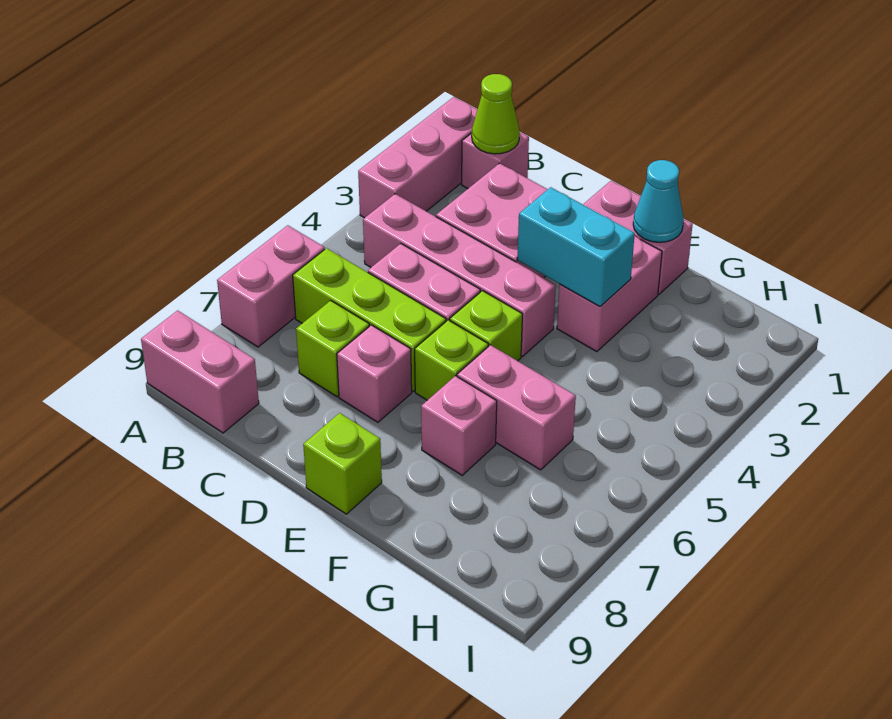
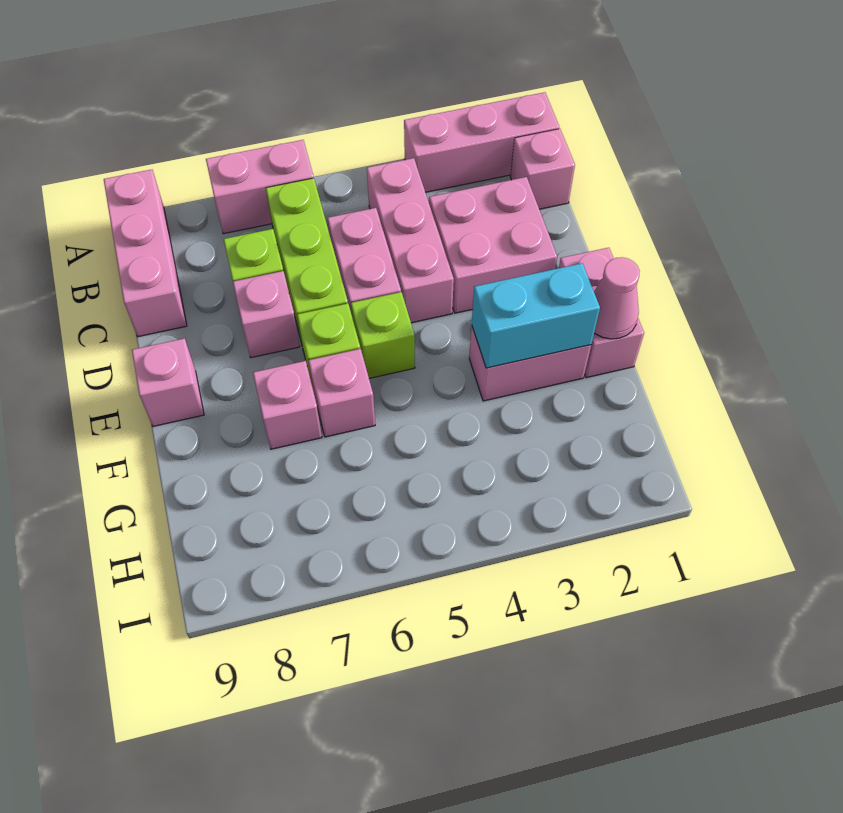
pink 1x2 brick [141,310,259,433] -> pink 1x3 brick [104,170,187,337]
lime 1x1 cone [472,74,520,154] -> none
pink 1x4 brick [363,194,556,357] -> pink 1x3 brick [367,158,454,323]
cyan 1x2 brick [517,187,635,307] -> cyan 1x2 brick turned to [472,263,600,368]
lime 1x1 brick [303,413,382,514] -> pink 1x1 brick [132,338,204,426]
cyan 1x1 cone [633,160,684,242] -> pink 1x1 cone [594,257,640,339]
pink 1x2 brick [457,345,576,470] -> pink 1x1 brick [308,349,375,437]

